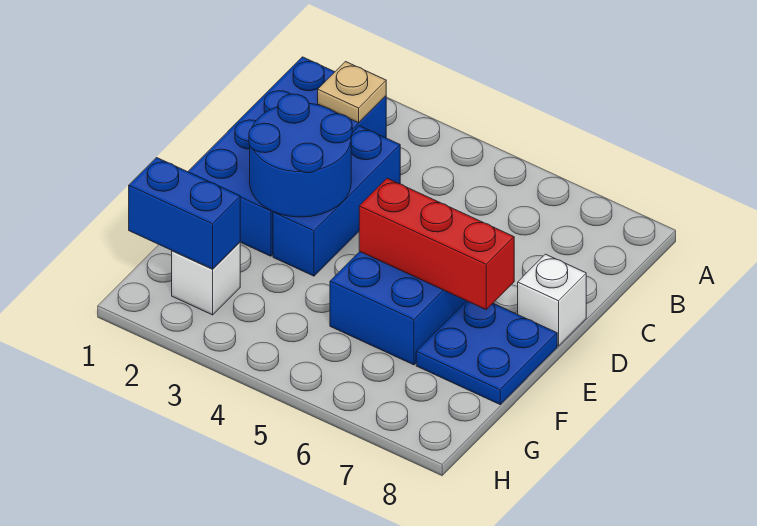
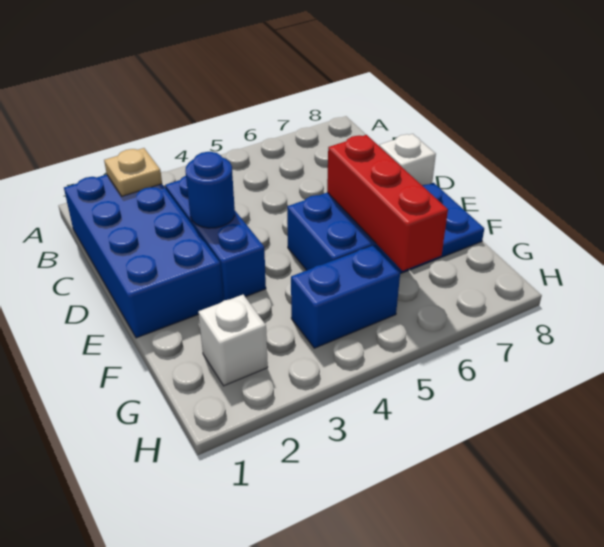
blue 2x2 round brick [249,94,352,217] -> blue 1x1 round brick [185,152,235,228]
red 1x3 brick [359,178,514,309] -> red 1x3 brick turned to [327,135,448,271]
blue 1x2 brick [129,158,240,269] -> blue 1x2 brick moved to [291,245,400,348]

